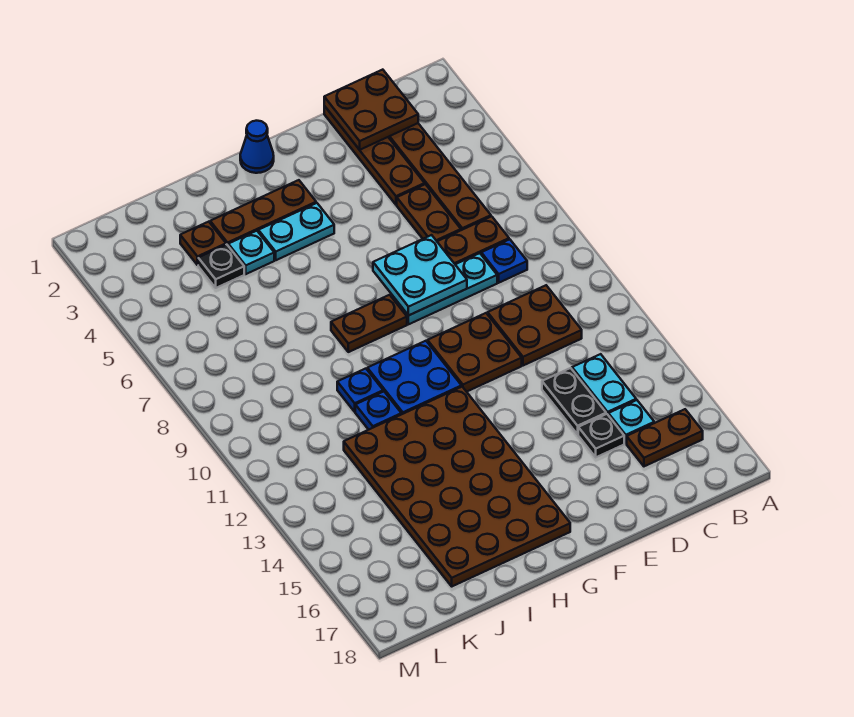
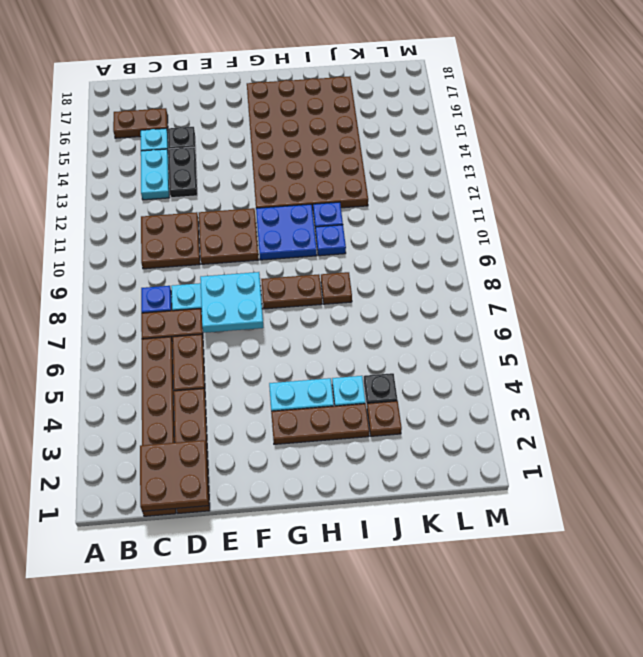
blue 1x1 cone [240,121,274,173] -> none
none -> brown 1x1 plate [321,272,352,304]

